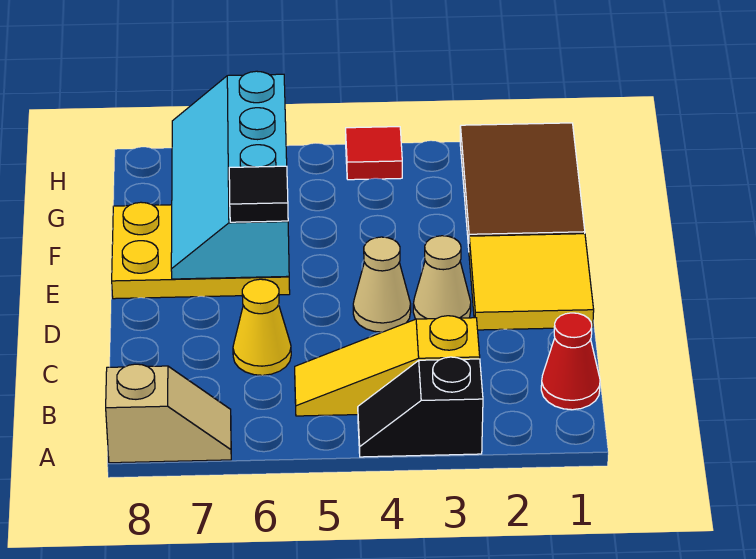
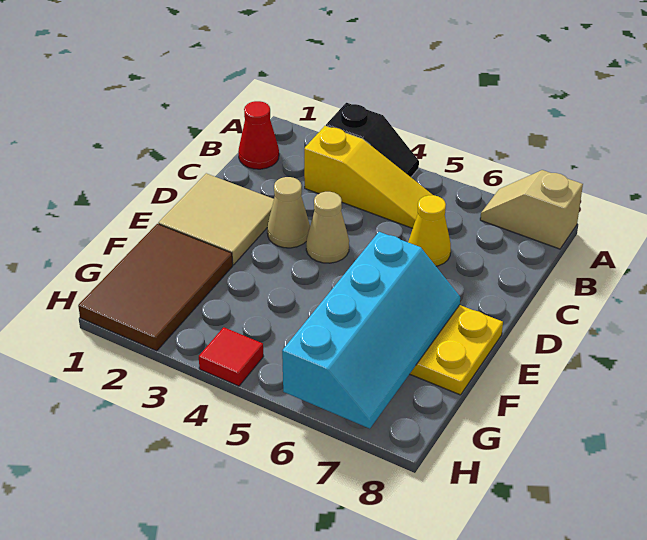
yellow 2x2 tile [469,234,594,330] -> tan 2x2 tile [158,173,274,265]
black 1x1 tile [229,166,288,222] -> none

